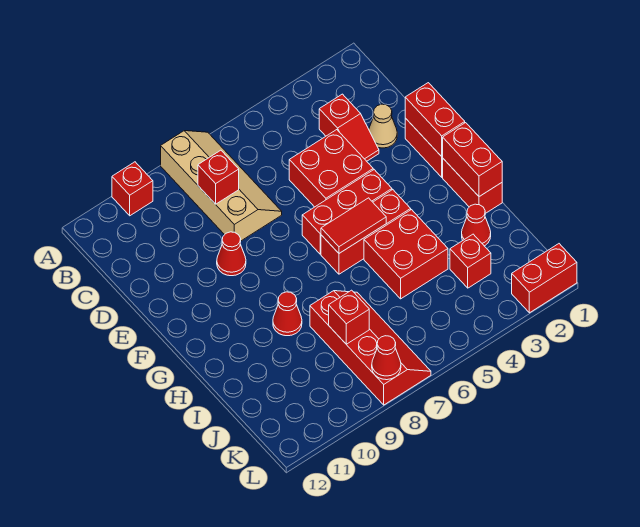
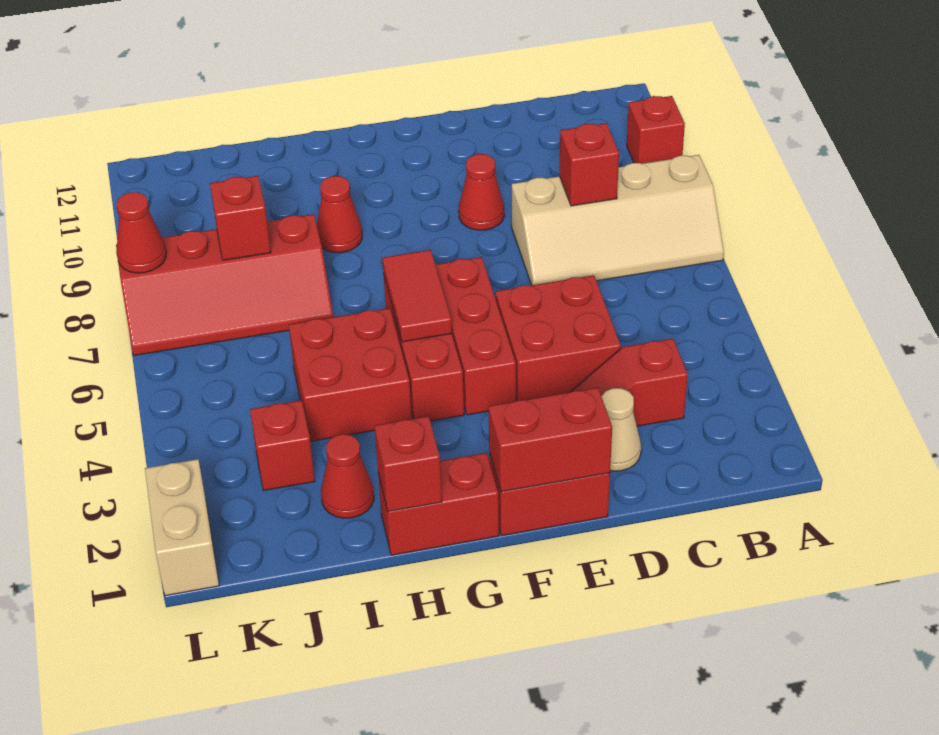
red 1x2 brick [443,123,502,197] -> red 1x1 brick [374,416,442,512]
red 1x2 brick [512,244,577,313] -> tan 1x2 brick [145,459,219,596]

